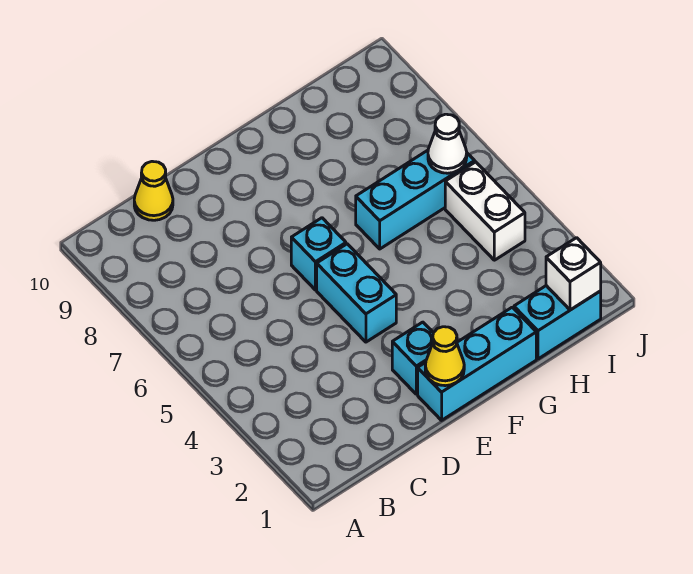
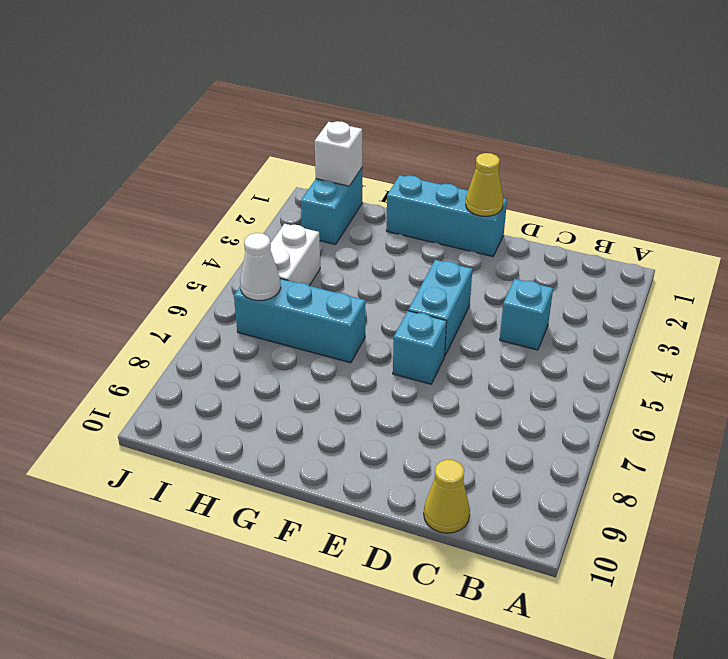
cyan 1x1 brick [392,322,433,394] -> cyan 1x1 brick moved to [500,279,553,350]
cyan 1x2 brick [514,286,601,359] -> cyan 1x2 brick turned to [301,168,363,244]

